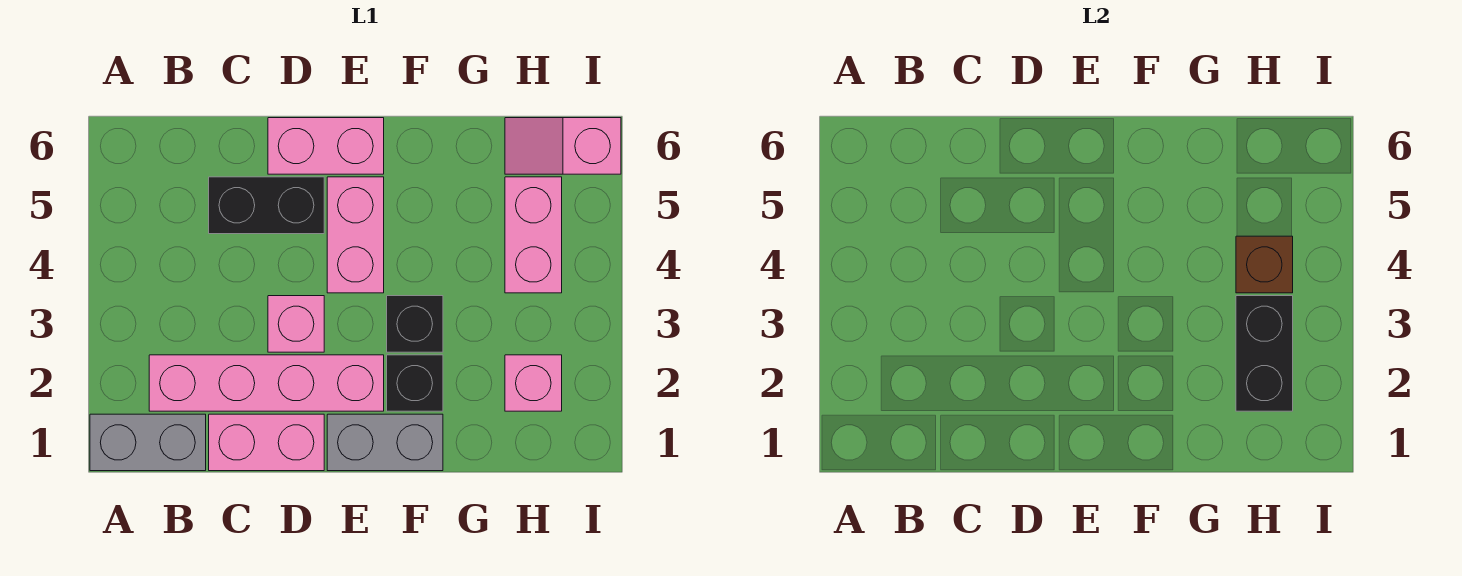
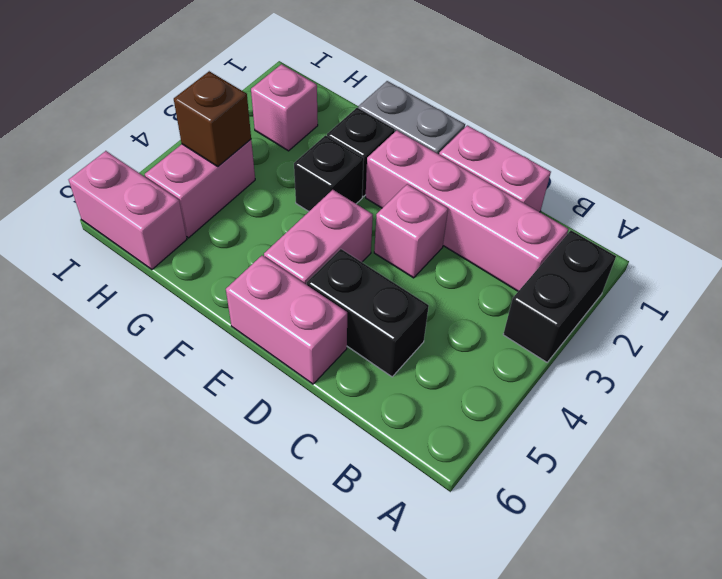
grey 1x2 brick [90,414,206,471] -> none
black 1x2 brick [1236,296,1293,411] -> black 1x2 brick moved to [503,230,616,362]
pink 1x2 slope [505,118,621,174] -> pink 1x2 brick [69,151,187,270]

